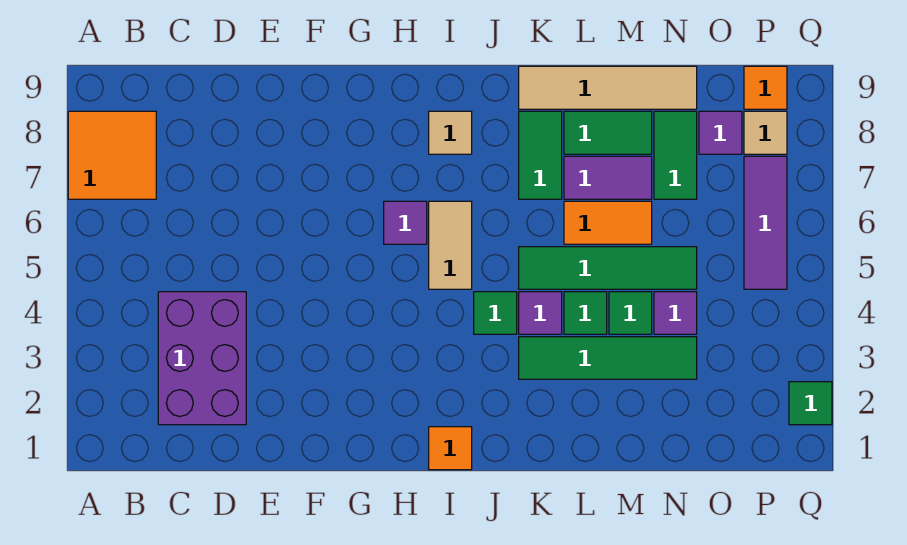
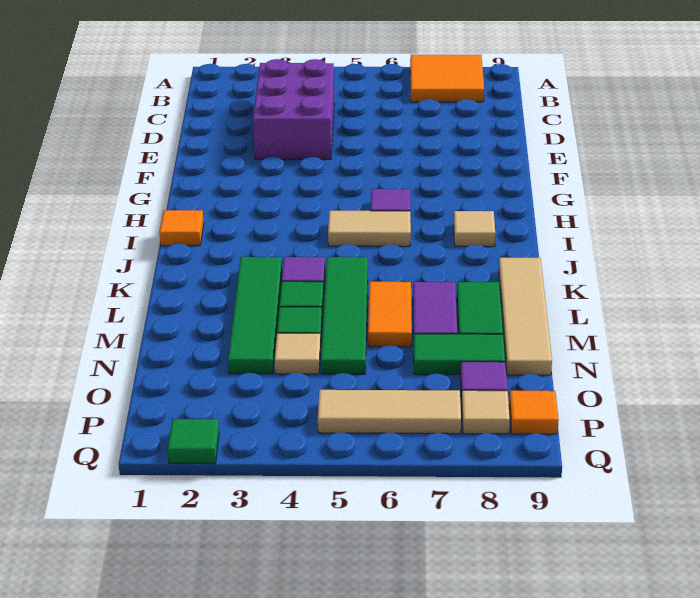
purple 2x3 brick [158,292,246,425] -> purple 2x3 brick turned to [253,59,334,159]
green 1x1 tile [474,292,517,334] -> none
green 1x2 tile [519,111,562,199] -> none
purple 1x1 tile [654,292,697,334] -> tan 1x1 tile [274,333,321,374]
purple 1x3 tile [744,156,787,289] -> tan 1x3 tile [318,390,461,434]

